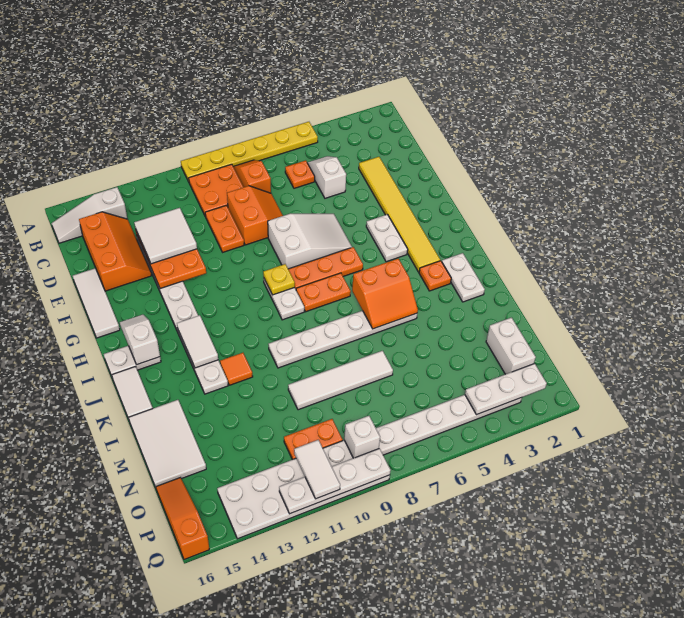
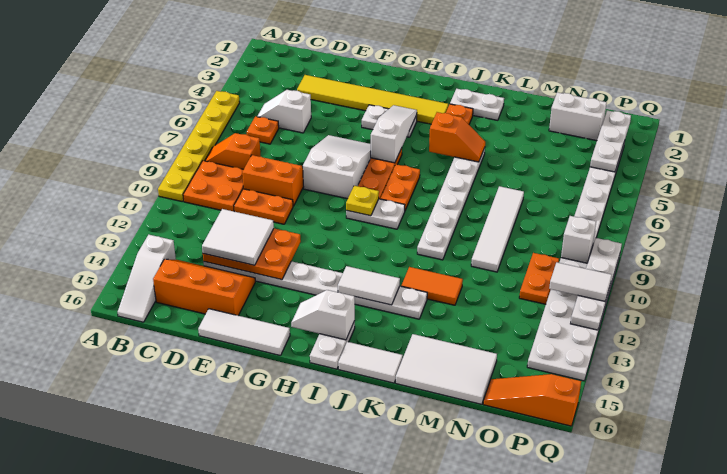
none -> white 1x3 slope [370,105,417,163]
orange 2x2 slope [352,259,418,329] -> orange 1x2 slope [429,112,485,162]
orange 1x1 tile [220,353,253,385] -> orange 1x2 tile [401,267,463,305]

